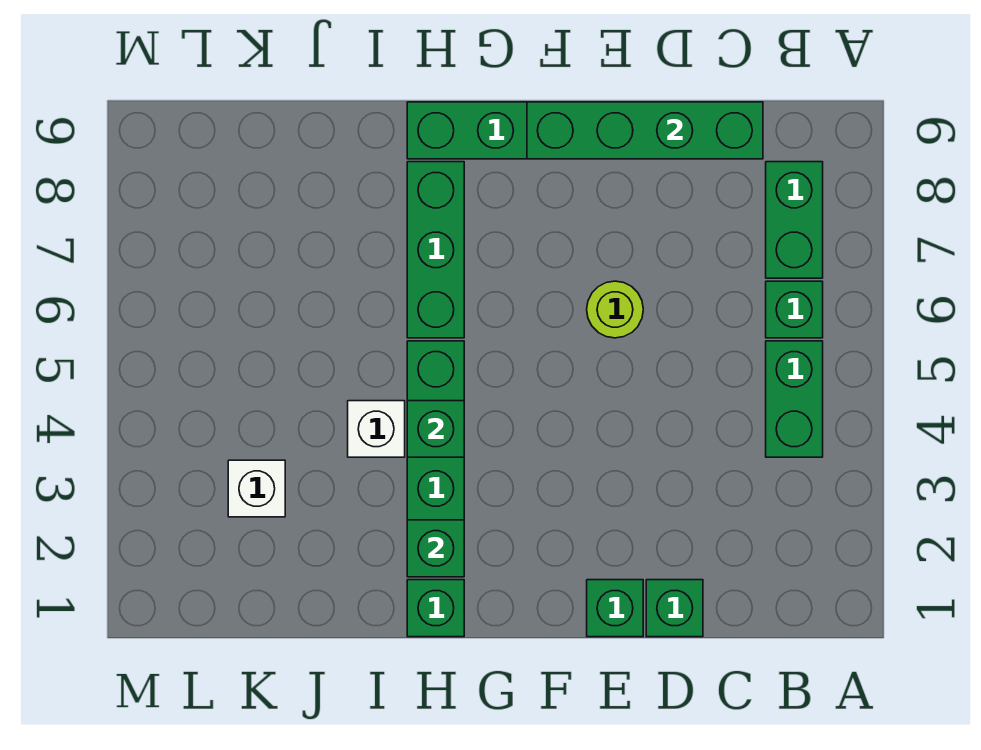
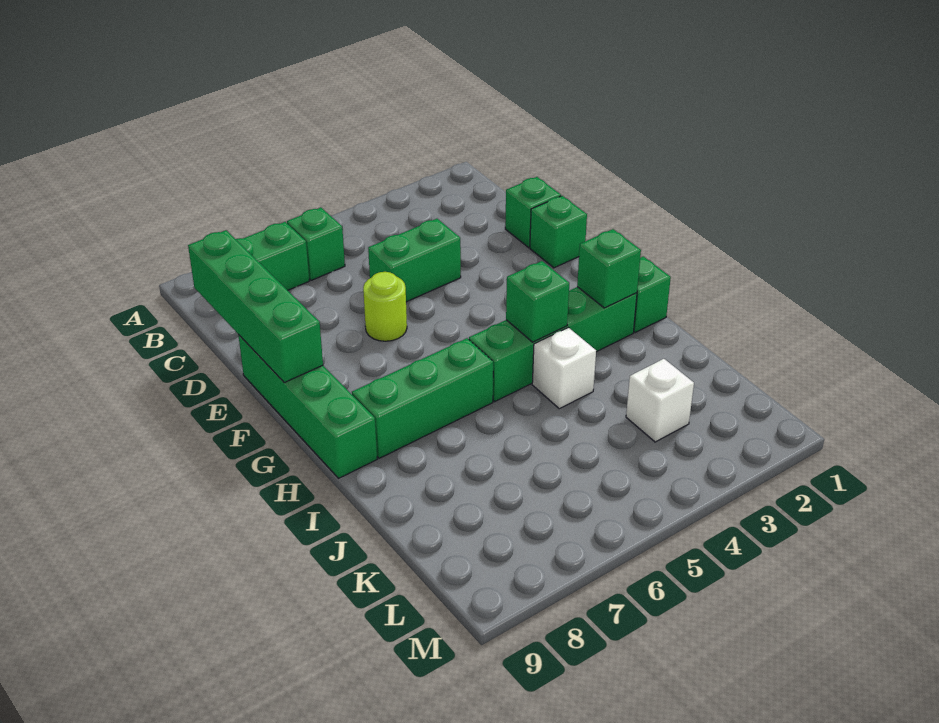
green 1x2 brick [766,341,823,457] -> green 1x2 brick moved to [368,219,461,302]

